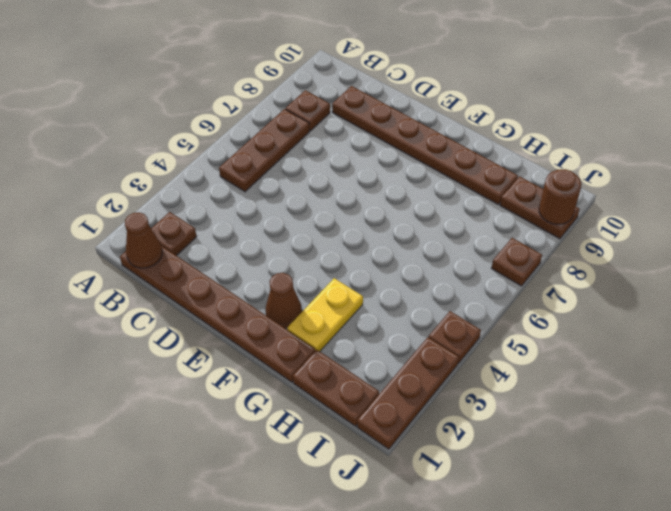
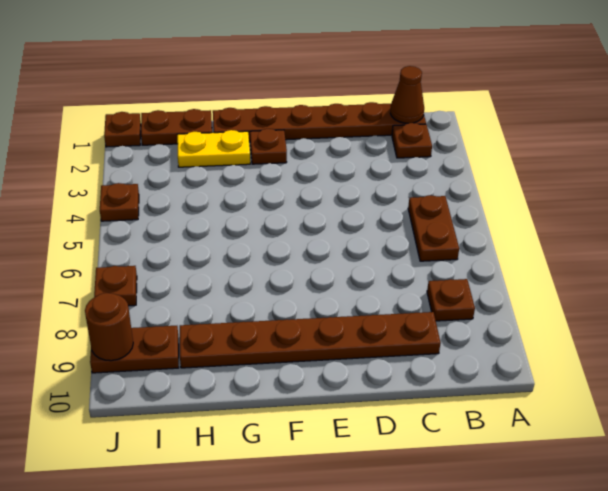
brown 1x3 plate [219,109,310,192] -> brown 1x2 plate [408,195,459,261]
brown 1x1 cone [265,273,302,328] -> brown 1x1 plate [250,129,287,164]
yellow 1x2 plate [287,278,363,351] -> yellow 1x2 plate turned to [177,130,250,167]
brown 1x3 plate [357,337,459,449] -> brown 1x1 plate [104,112,141,147]

